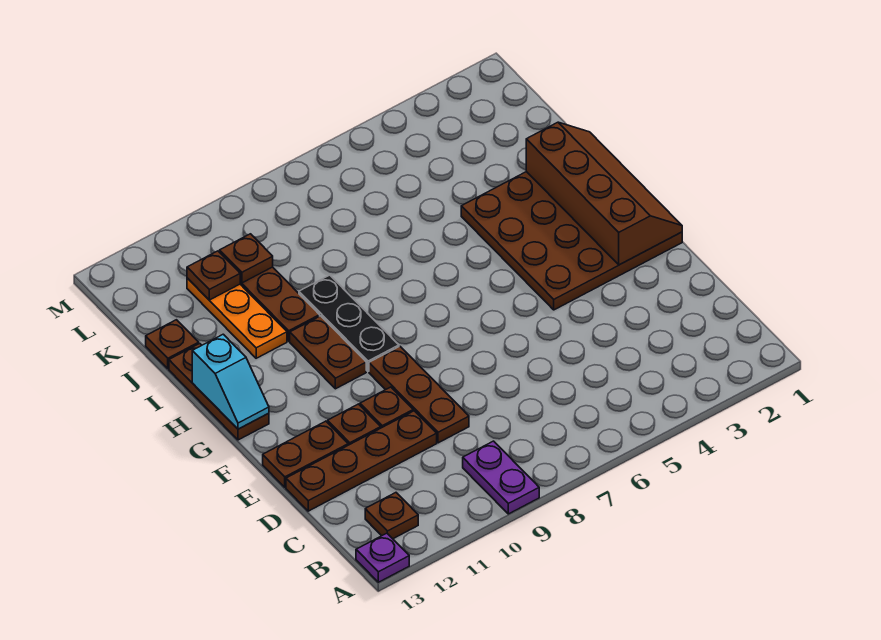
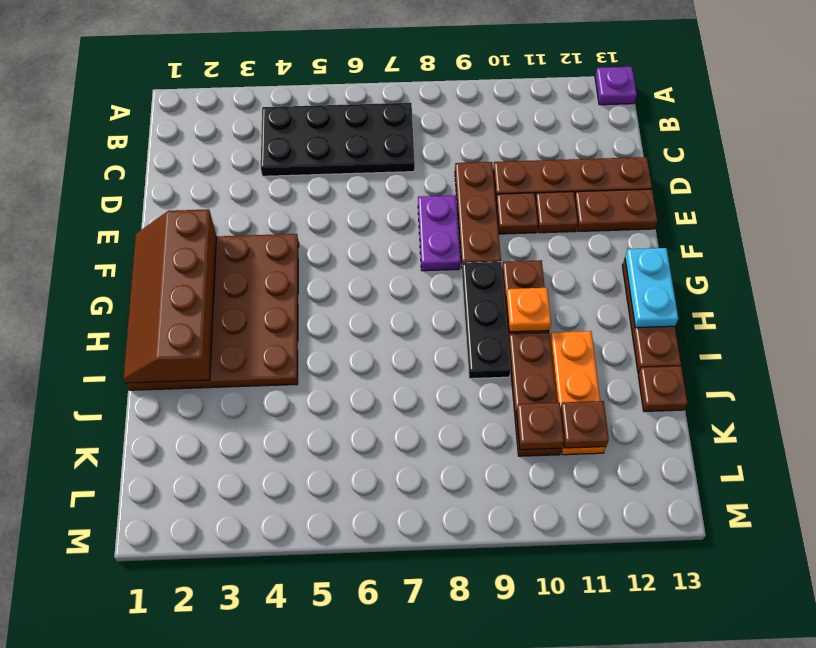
purple 1x2 plate [463,441,539,514] -> purple 1x2 plate moved to [418,195,460,271]
none -> black 2x4 plate [261,103,415,176]
brown 1x1 plate [365,493,418,539] -> none
cyan 1x2 slope [192,334,269,429] -> cyan 1x2 plate [625,248,678,328]
none -> orange 1x1 plate [506,288,551,332]

